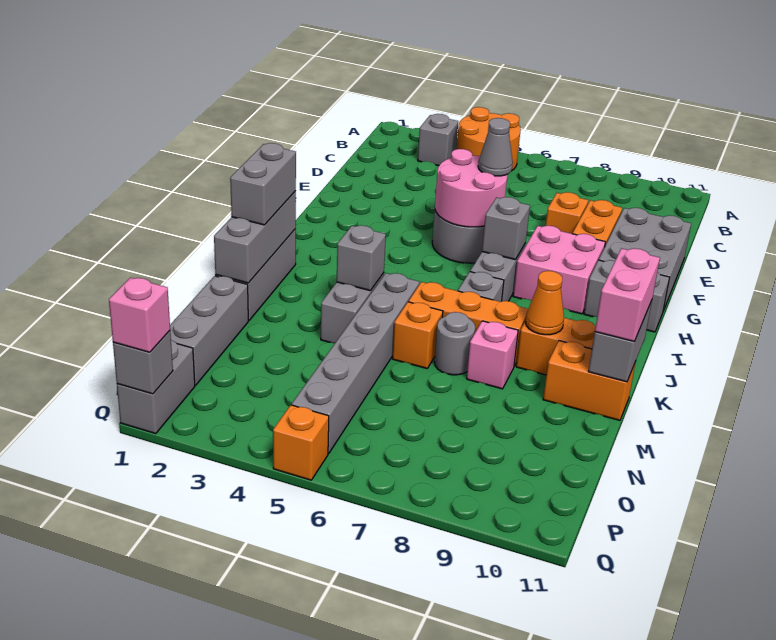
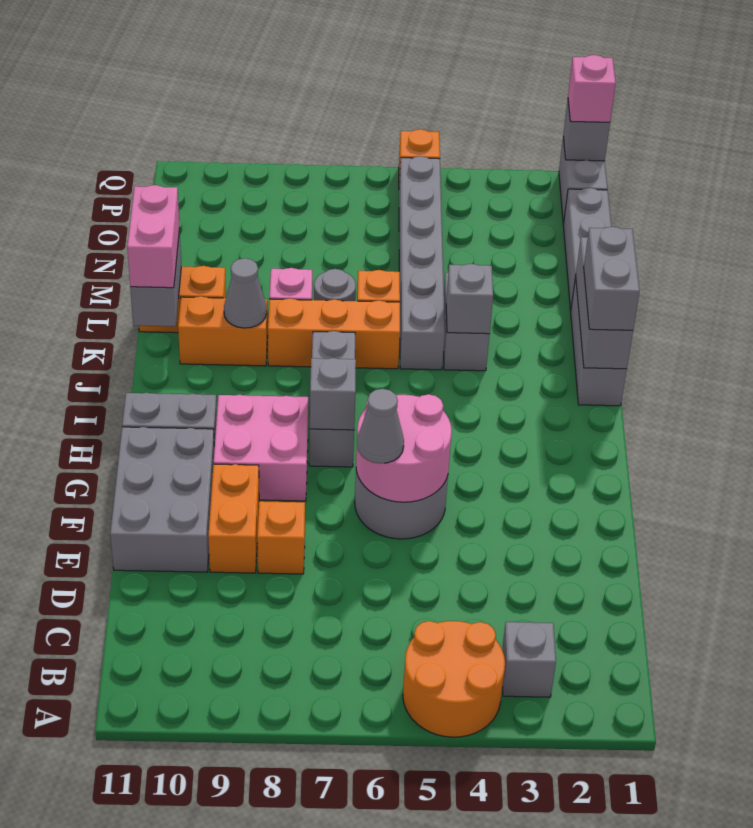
orange 1x1 cone [525,271,564,335] -> grey 1x1 cone [224,258,267,328]

